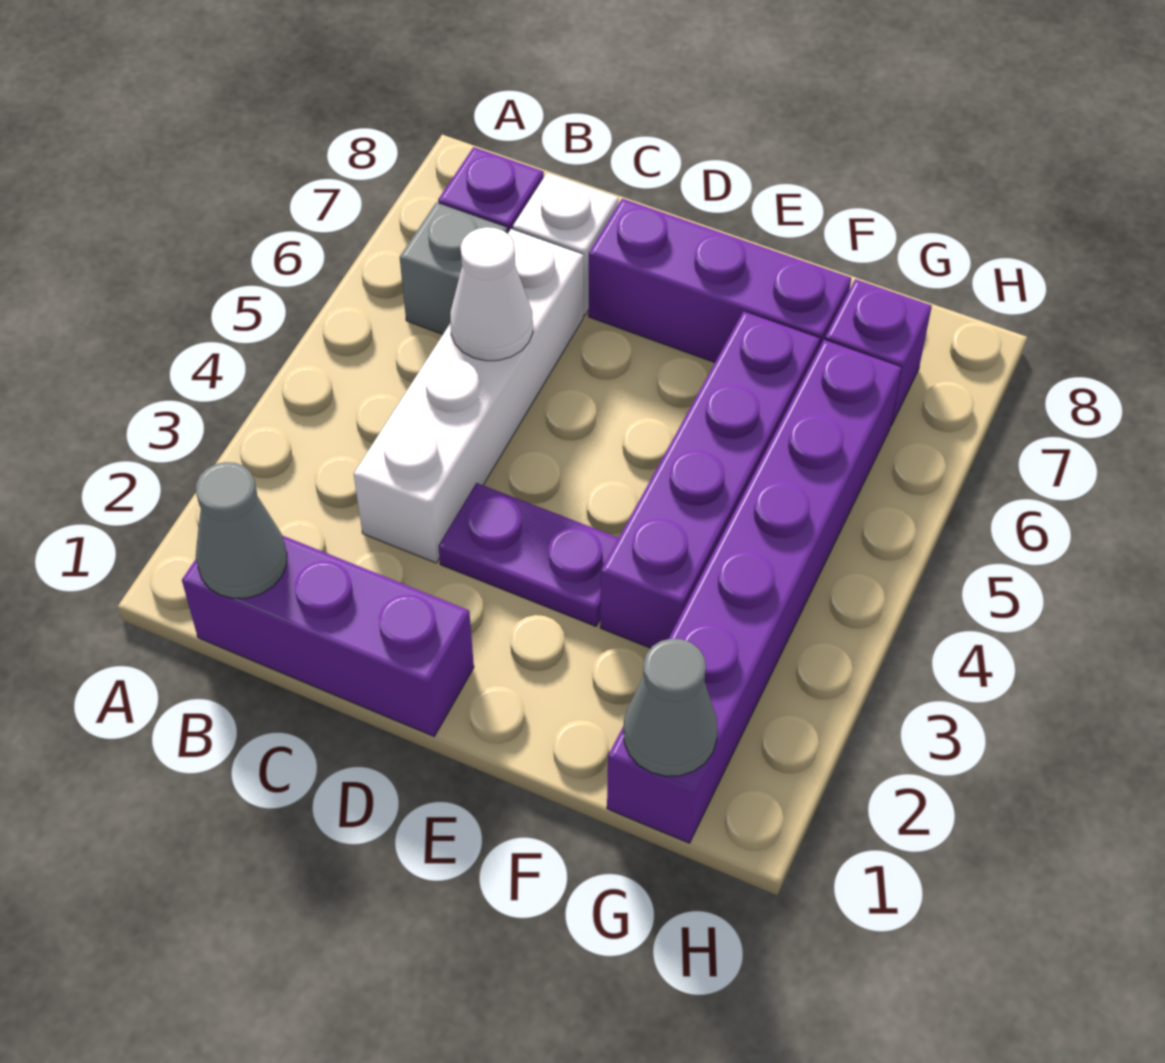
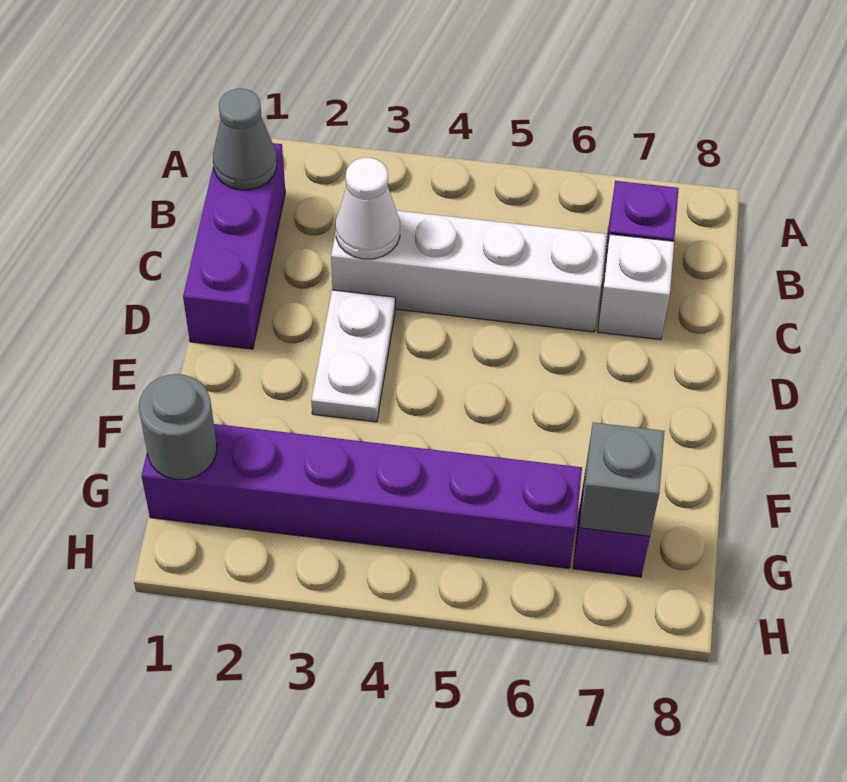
grey 1x1 brick [400,202,508,334] -> grey 1x1 brick moved to [580,422,664,536]
white 1x1 cone [450,227,533,361] -> white 1x1 cone moved to [336,158,400,259]
purple 1x2 plate [438,483,618,626] -> white 1x2 plate [311,290,395,422]
purple 1x3 brick [589,199,851,362] -> none
purple 1x4 brick [600,311,820,648] -> none
grey 1x1 cone [624,639,718,776] -> grey 1x1 round brick [139,374,217,480]

